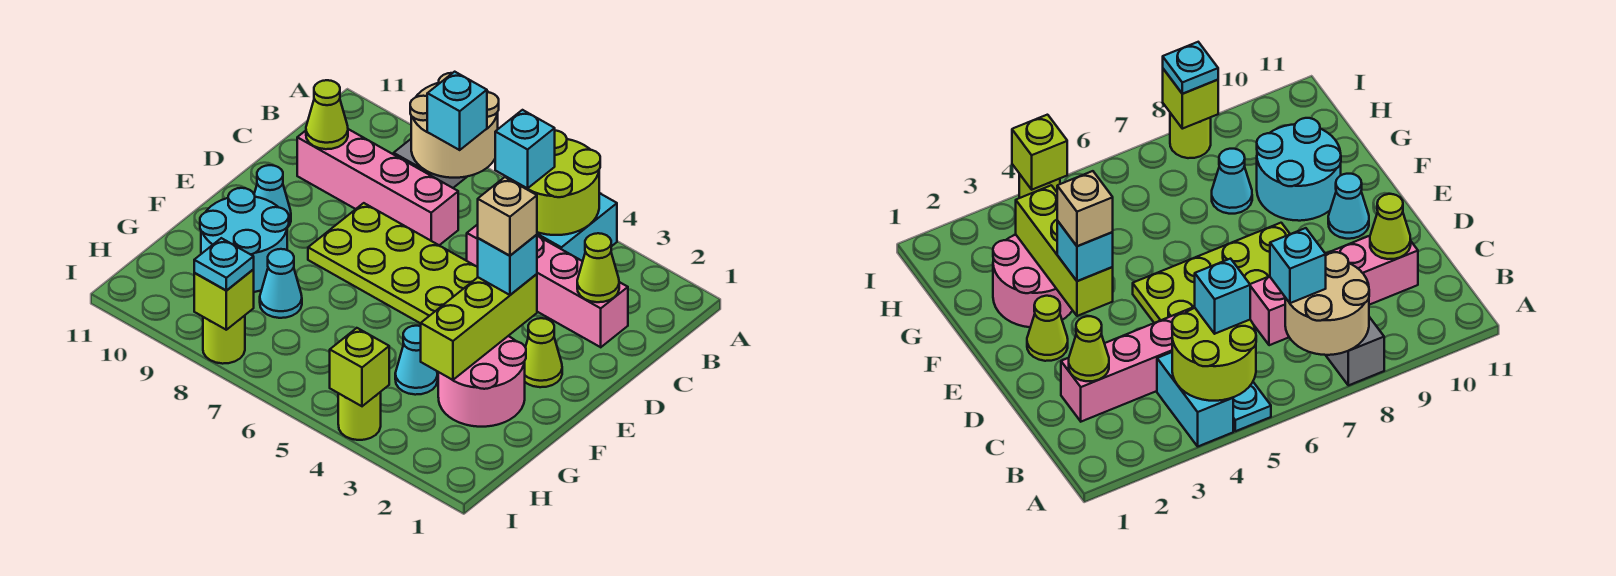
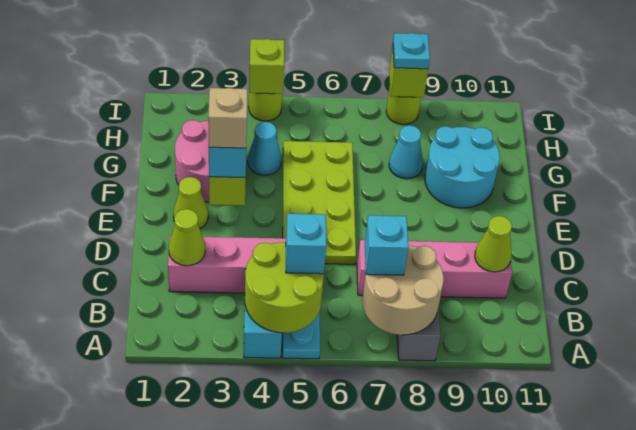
lime 2x4 plate [308,203,478,323] -> lime 2x4 plate turned to [283,141,356,264]
cyan 1x1 cone [254,165,291,228] -> none

